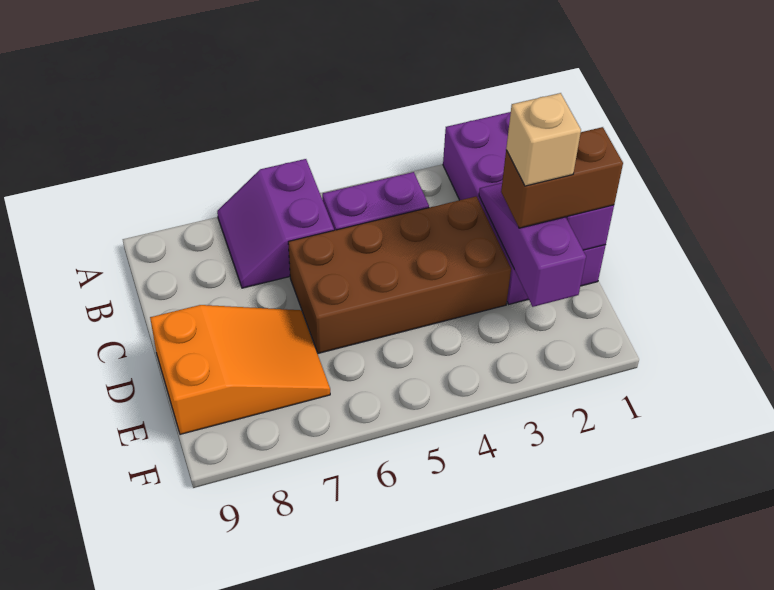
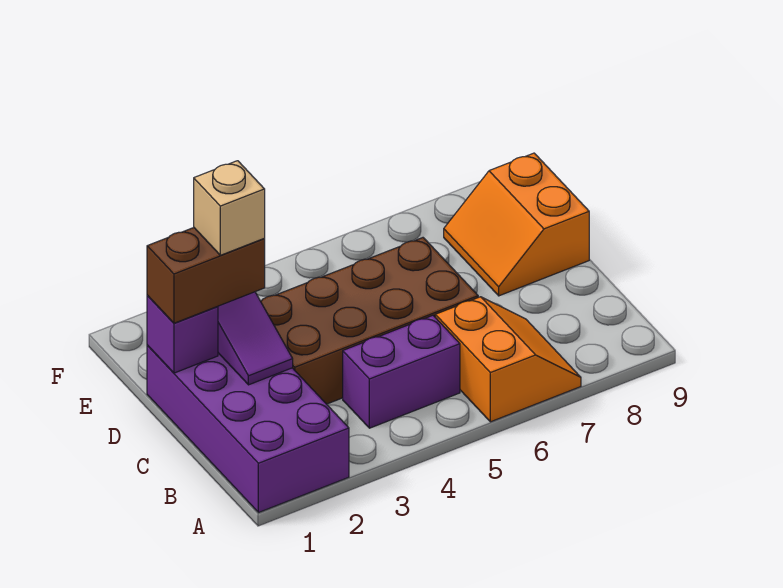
purple 2x2 slope [217,159,334,288] -> orange 2x2 slope [435,297,581,422]
orange 2x3 slope [150,305,330,434] -> orange 2x2 slope [444,153,589,296]

